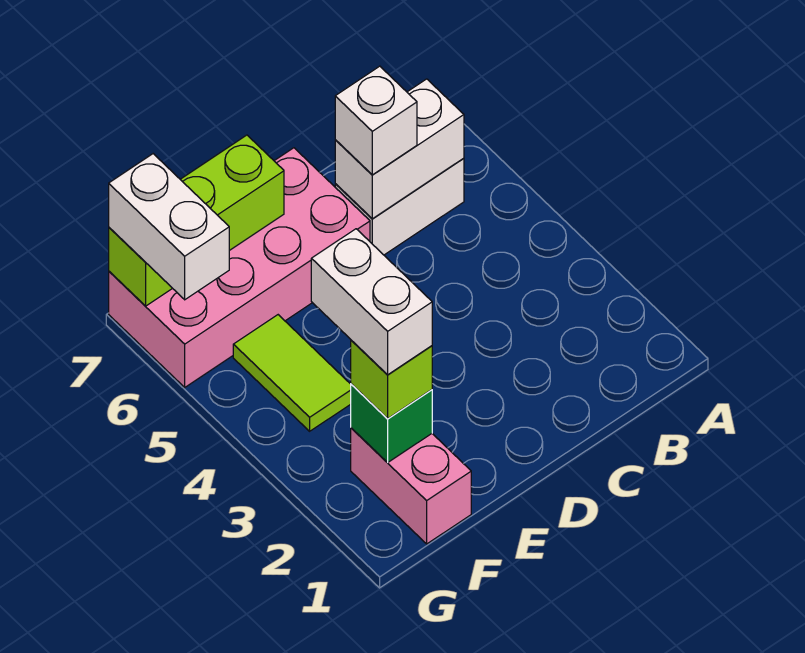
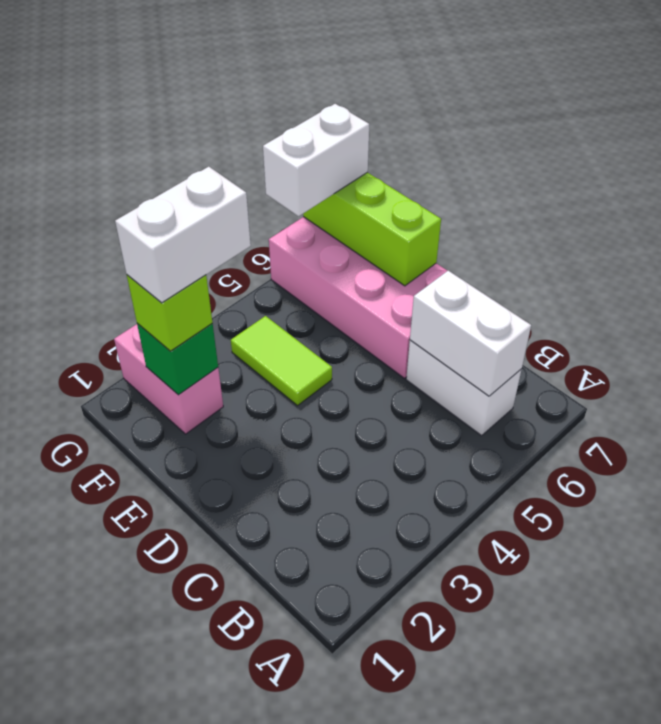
white 1x1 brick [335,66,417,175] -> none
pink 1x2 brick [351,428,471,544] -> pink 1x2 brick turned to [114,324,223,434]
lime 1x2 tile [233,315,351,431] -> lime 1x2 tile turned to [231,316,332,406]

